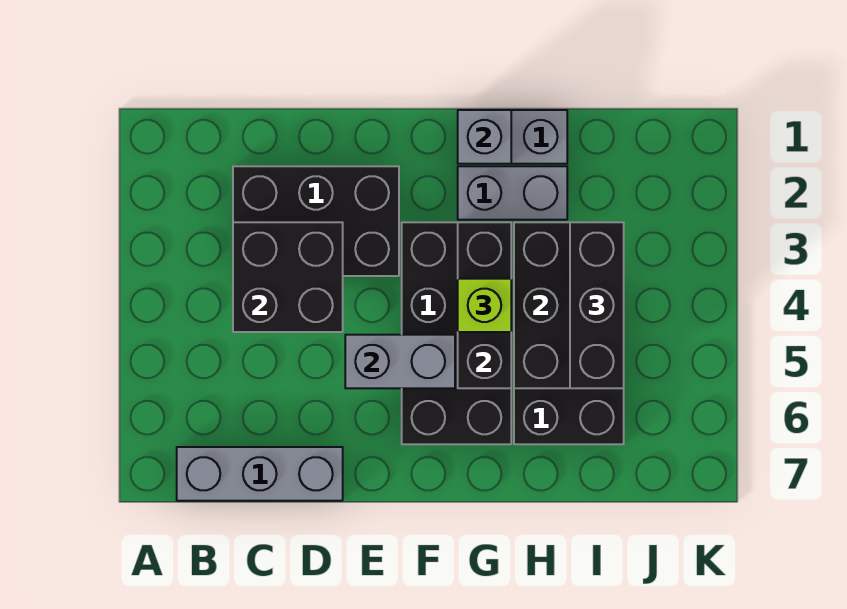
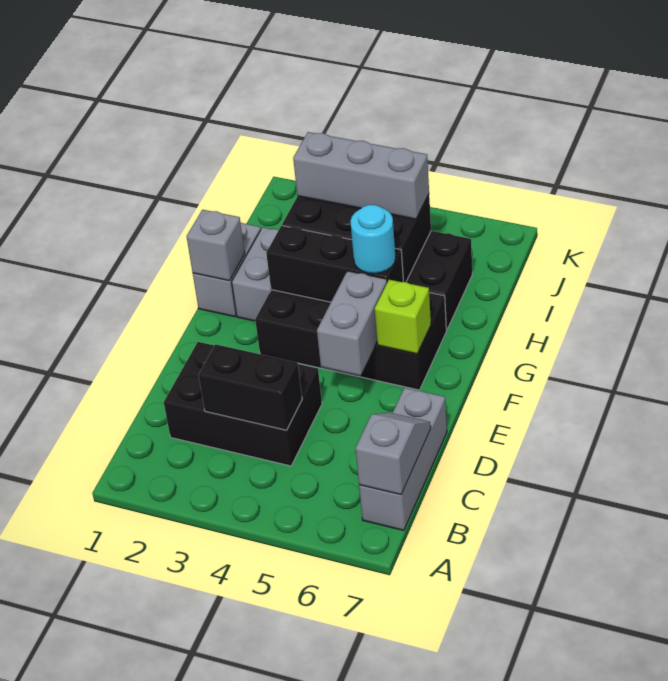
none -> grey 1x2 slope [356,413,431,495]
black 2x3 brick [233,166,399,276] -> black 2x3 brick turned to [164,342,322,466]
black 2x2 brick [233,222,343,332] -> black 1x2 brick [199,344,302,430]
lime 1x1 brick [458,279,511,332] -> lime 1x1 brick moved to [375,280,431,354]
none -> cyan 1x1 round brick [350,205,396,274]
black 1x3 brick [570,222,624,388] -> grey 1x3 brick [293,132,429,219]

